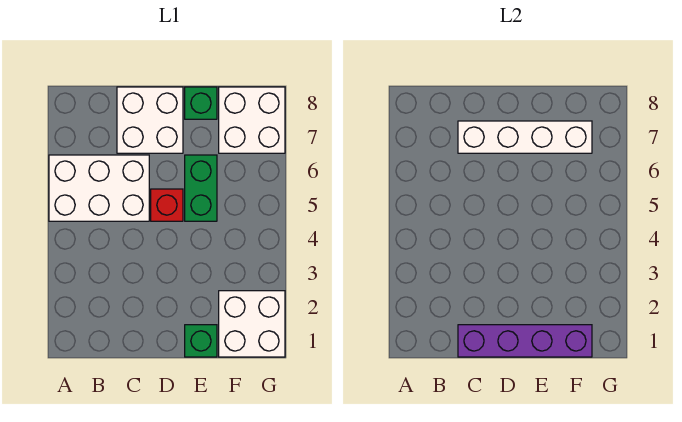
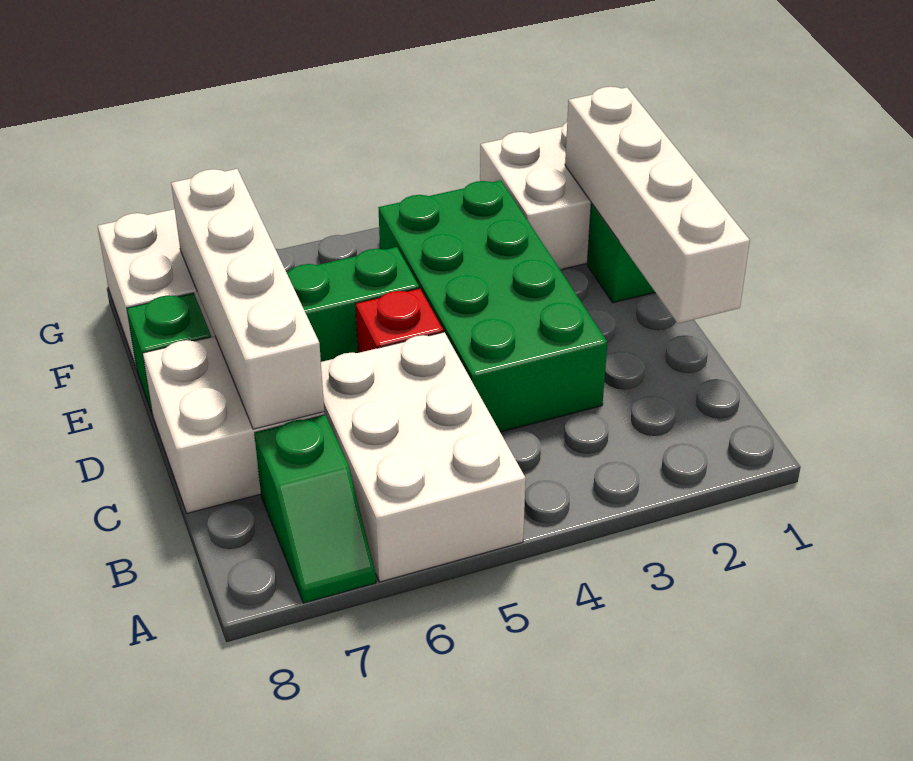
none -> green 1x2 slope [254,415,376,603]
purple 1x4 brick [458,325,592,357] -> white 1x4 brick [565,87,750,323]
none -> green 2x4 brick [378,180,607,432]

